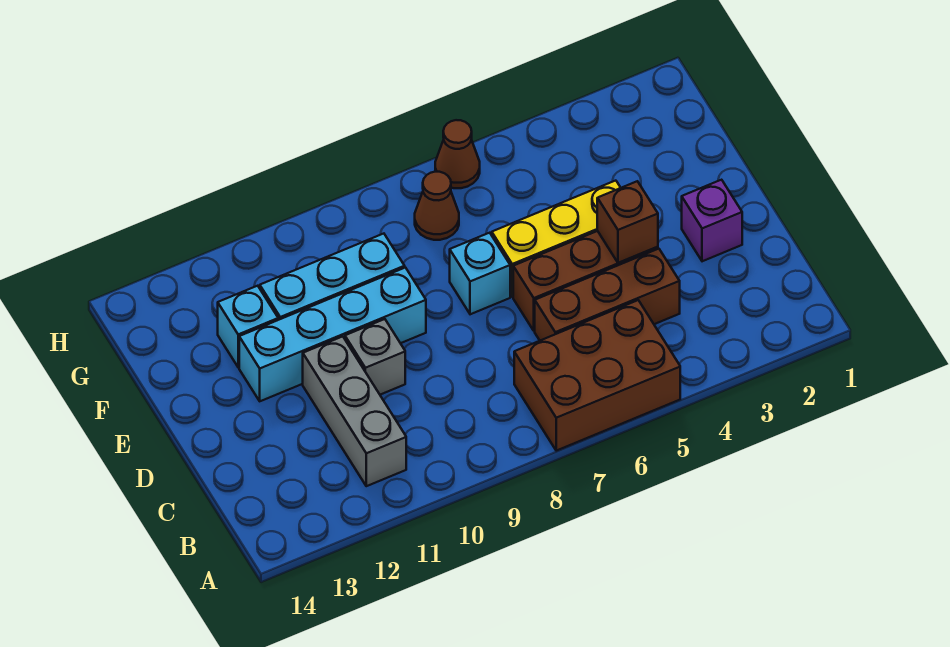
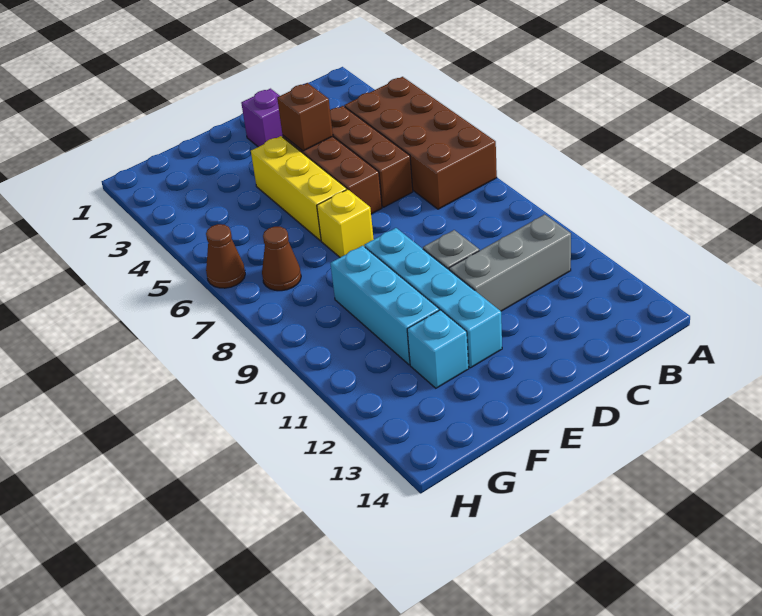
brown 2x3 brick [514,300,680,451] -> brown 2x4 brick [344,77,497,209]
cyan 1x1 brick [450,233,510,314] -> yellow 1x1 brick [317,189,374,257]

